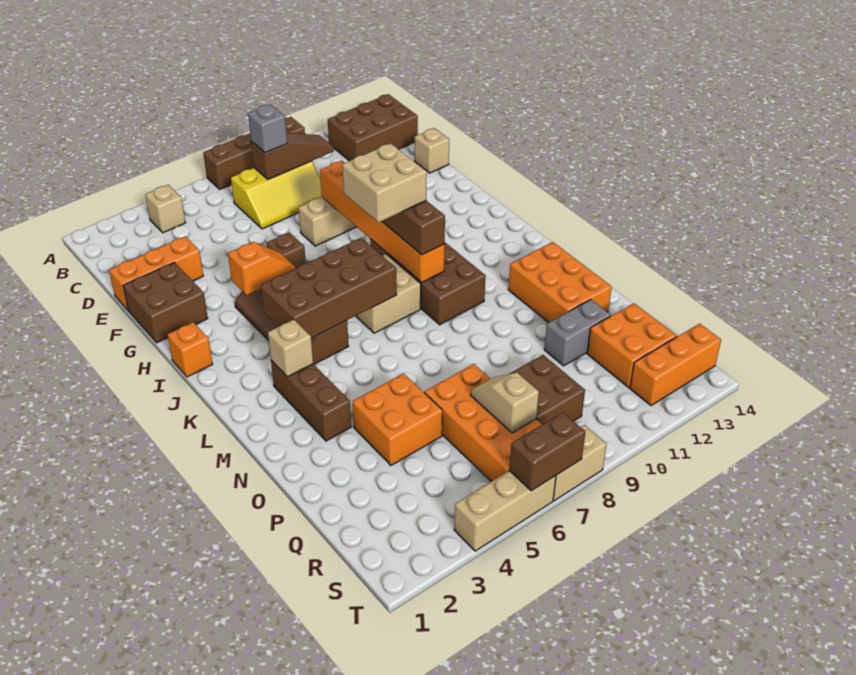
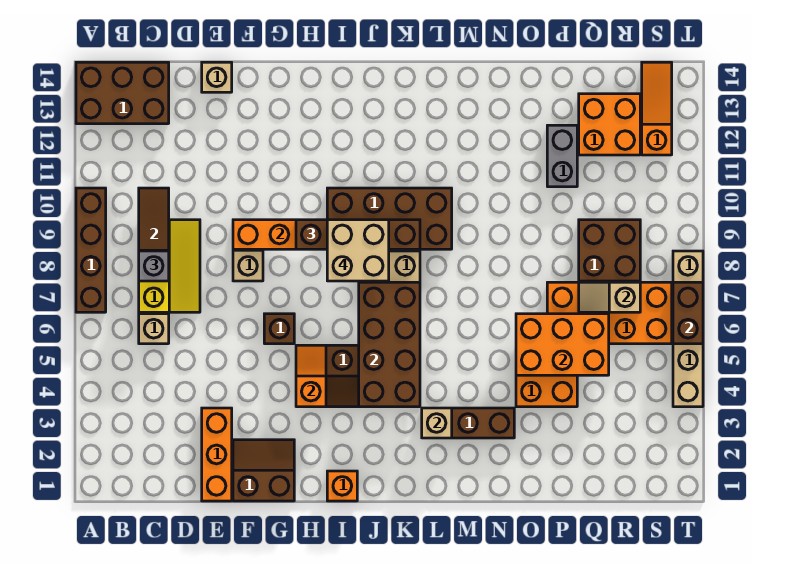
tan 1x1 brick [145,185,185,233] -> tan 1x1 brick moved to [139,314,169,344]
brown 2x3 brick [328,94,418,161] -> brown 2x3 brick turned to [76,62,169,124]
brown 2x2 brick [123,262,208,343] -> brown 2x2 slope [233,440,294,501]
orange 2x3 brick [508,242,612,323] -> orange 2x3 brick moved to [516,314,609,375]
orange 1x3 brick [630,324,721,406] -> orange 1x3 slope [642,62,672,155]

